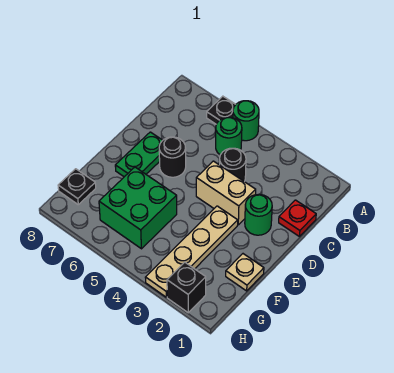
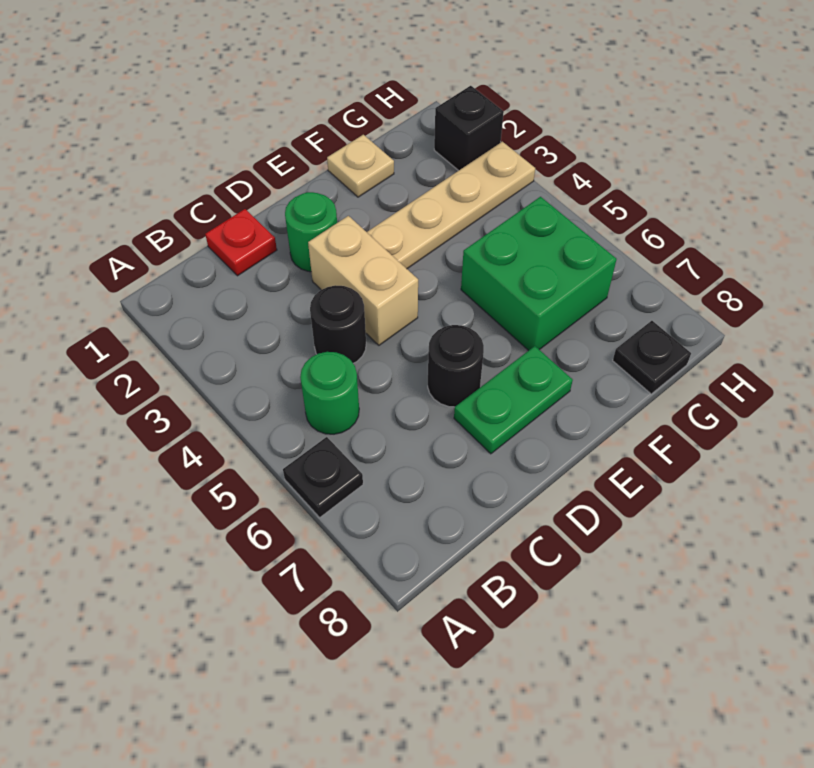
green 1x1 round brick [233,101,259,141] -> none

